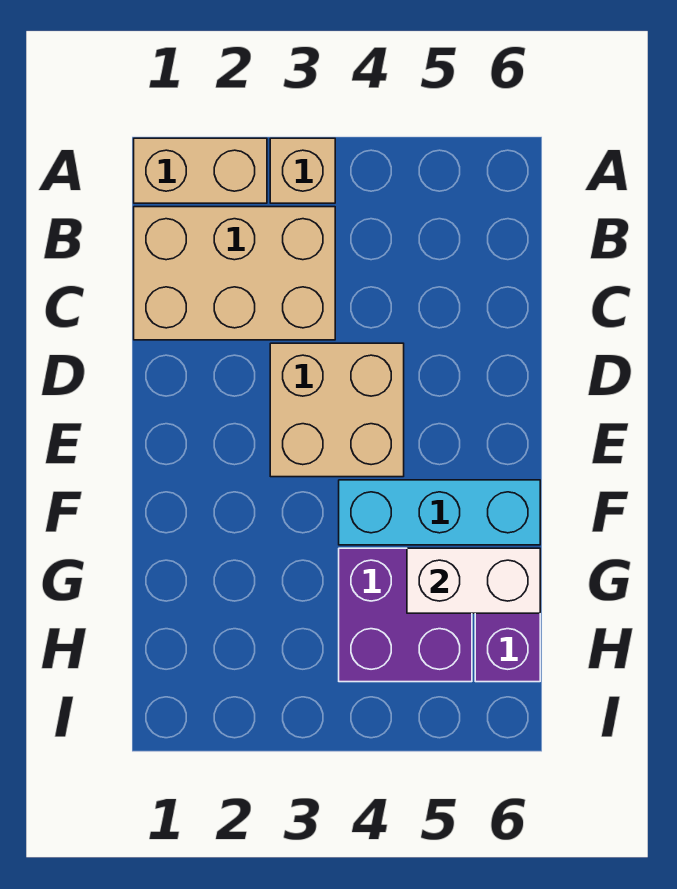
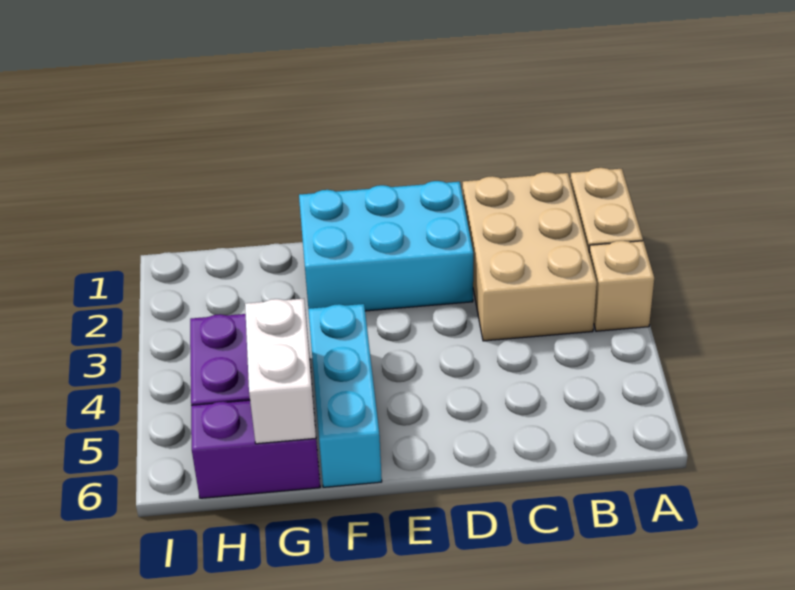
none -> cyan 2x3 brick [299,181,473,311]
tan 2x2 brick [270,343,404,477] -> none

